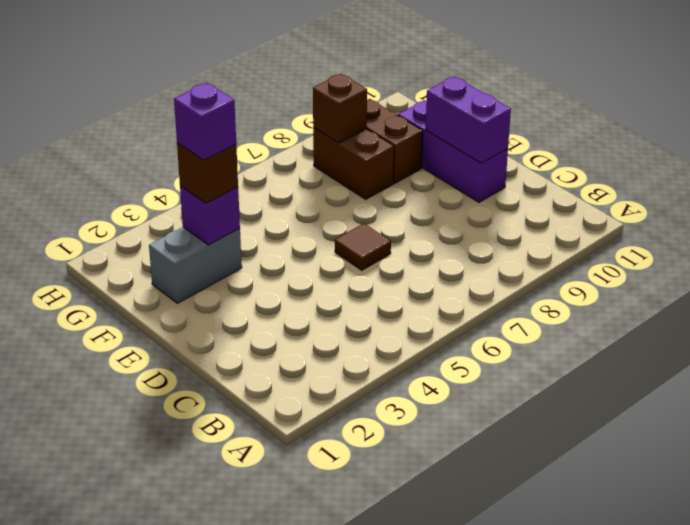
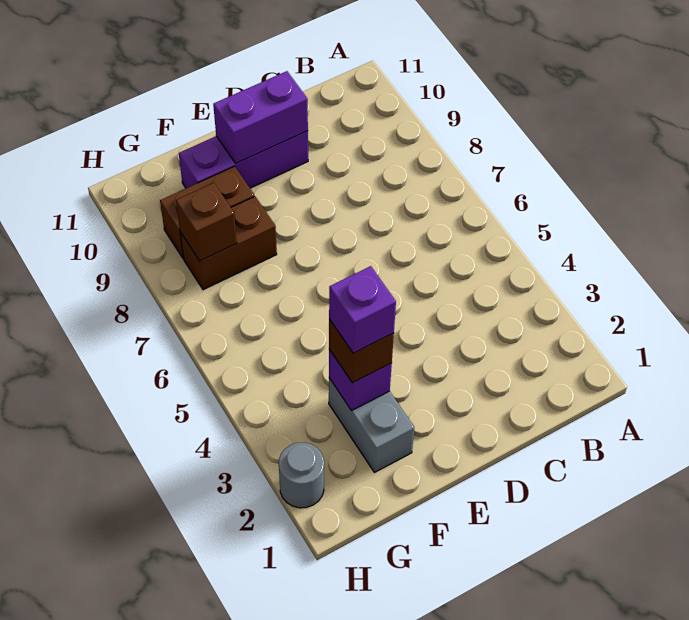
brown 1x1 tile [335,223,391,270] -> none
none -> grey 1x1 round brick [279,443,324,508]

